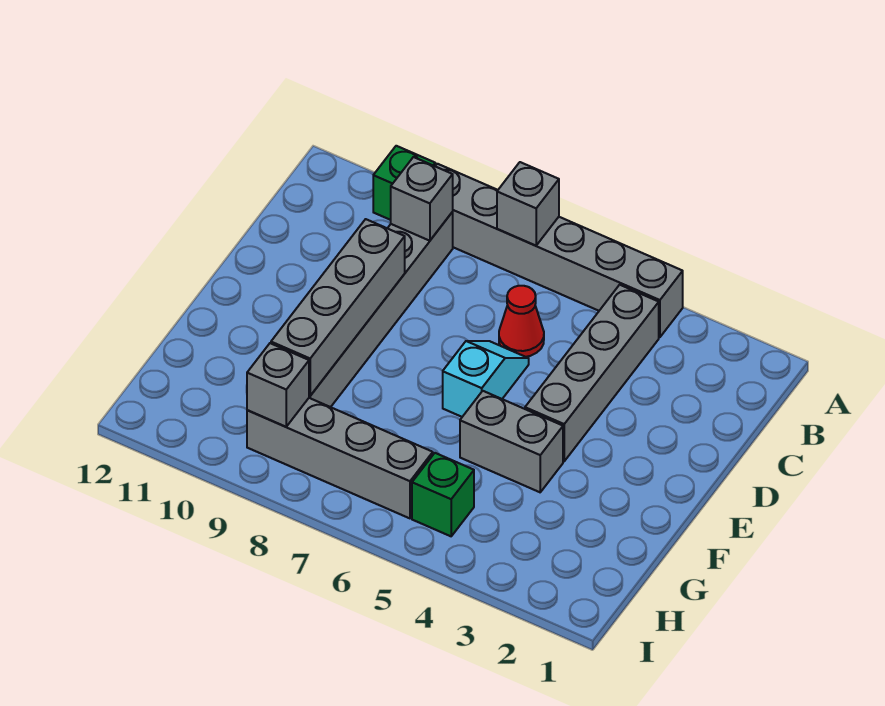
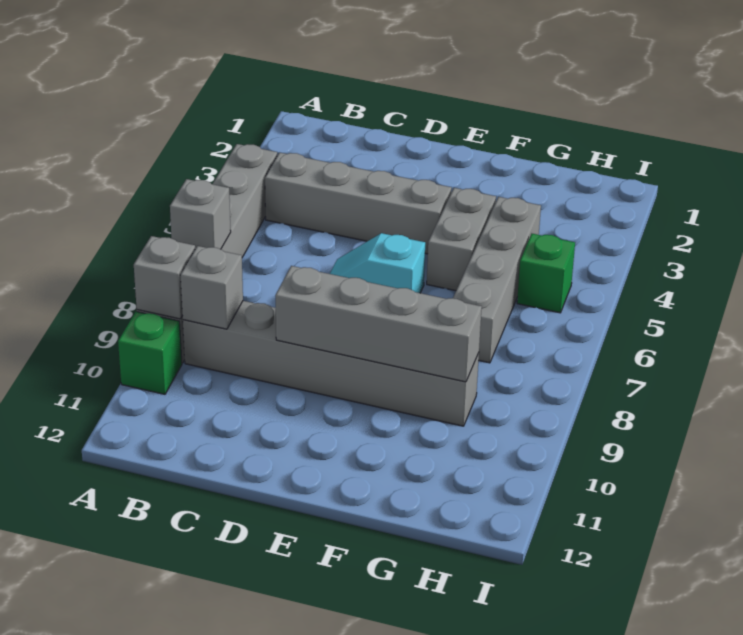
red 1x1 cone [499,286,544,357] -> none
grey 1x4 brick [247,398,433,518] -> grey 1x4 brick moved to [453,197,541,363]
grey 1x1 brick [247,343,309,427] -> grey 1x1 brick moved to [134,236,195,319]

